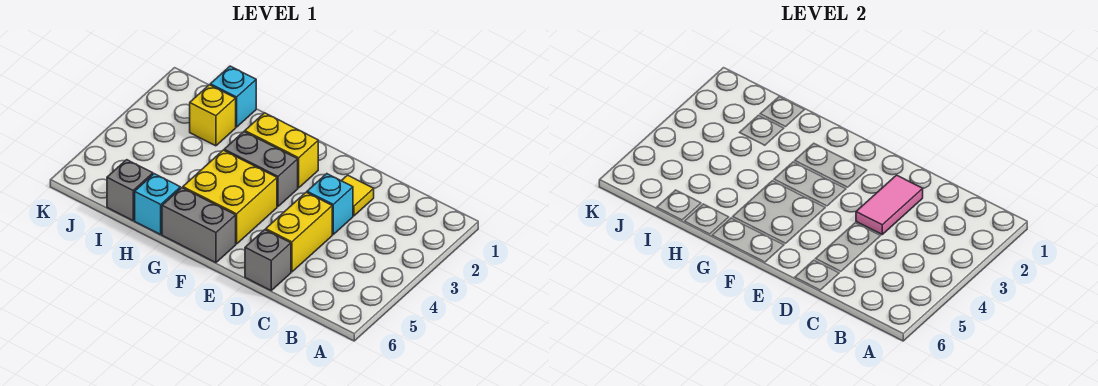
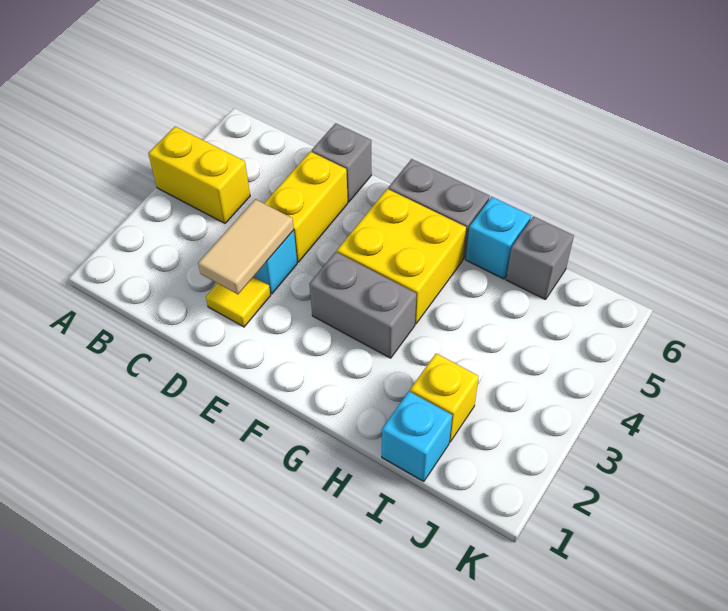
pink 1x2 tile [856,175,923,234] -> tan 1x2 tile [198,199,294,294]
yellow 1x2 brick [245,113,318,188] -> yellow 1x2 brick moved to [148,126,250,223]

